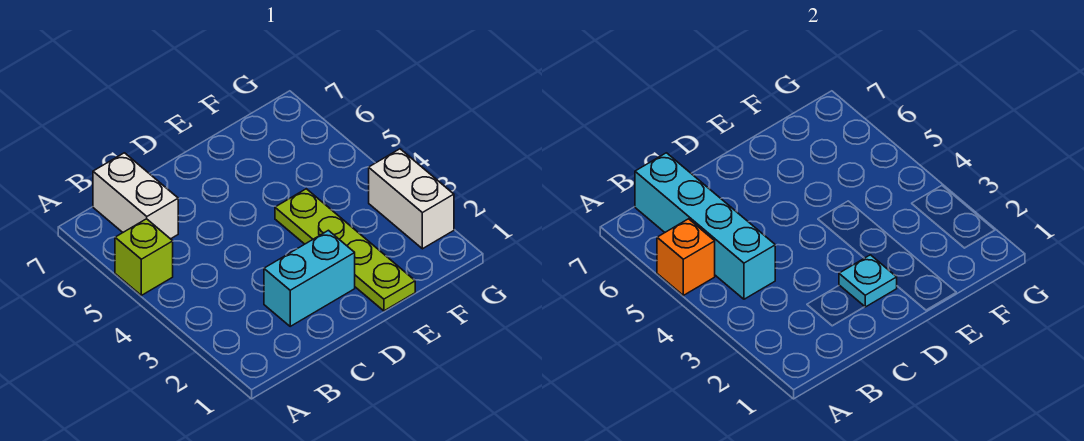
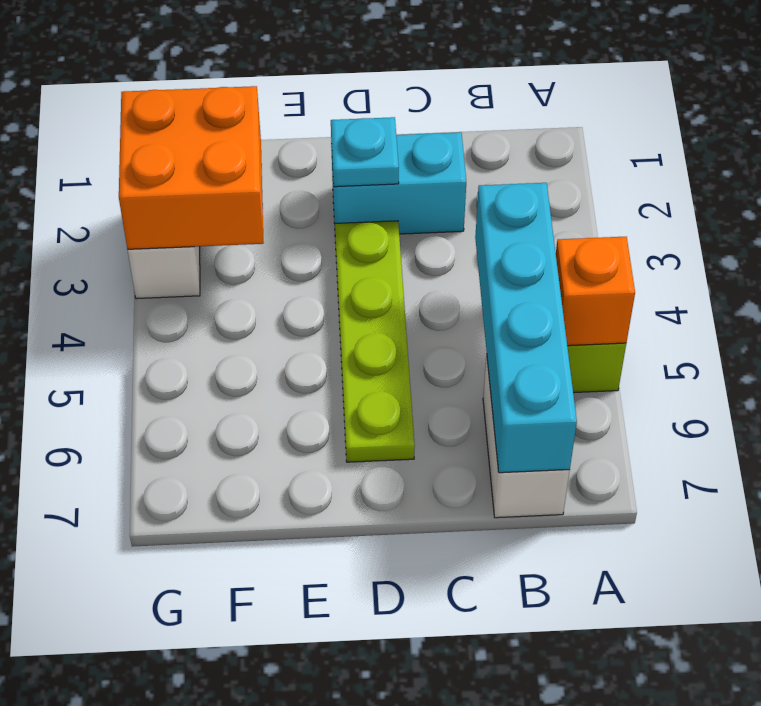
lime 1x4 plate [275,189,415,311] -> lime 1x4 plate moved to [335,221,415,462]
none -> orange 2x2 brick [119,86,264,249]

